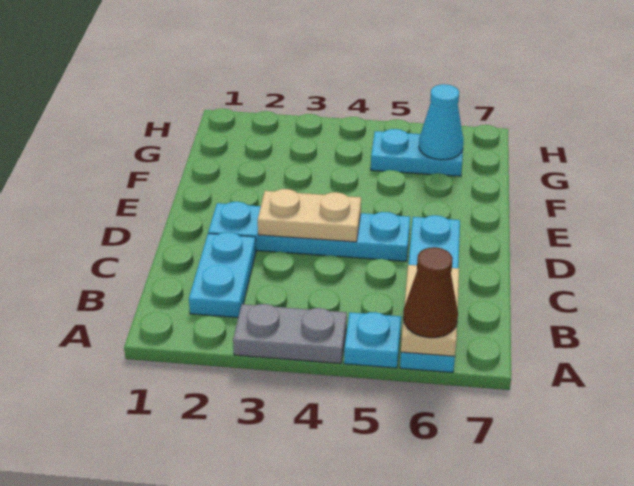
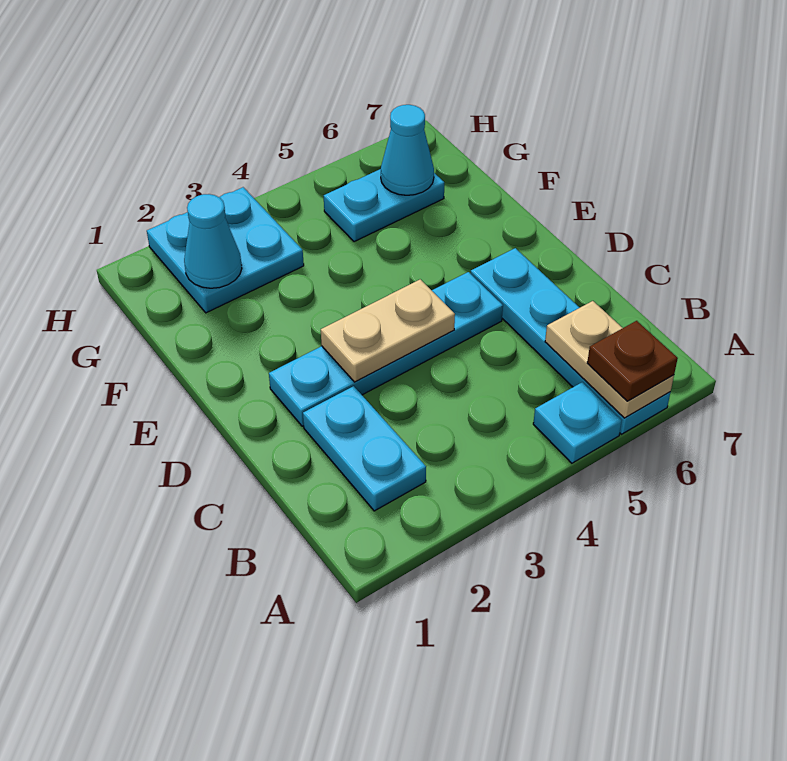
grey 1x2 plate [233,304,347,364] -> none
brown 1x1 cone [403,247,458,338] -> brown 1x1 plate [587,321,678,401]
none -> cyan 2x2 plate [147,187,304,313]
none -> cyan 1x1 cone [184,194,242,288]

